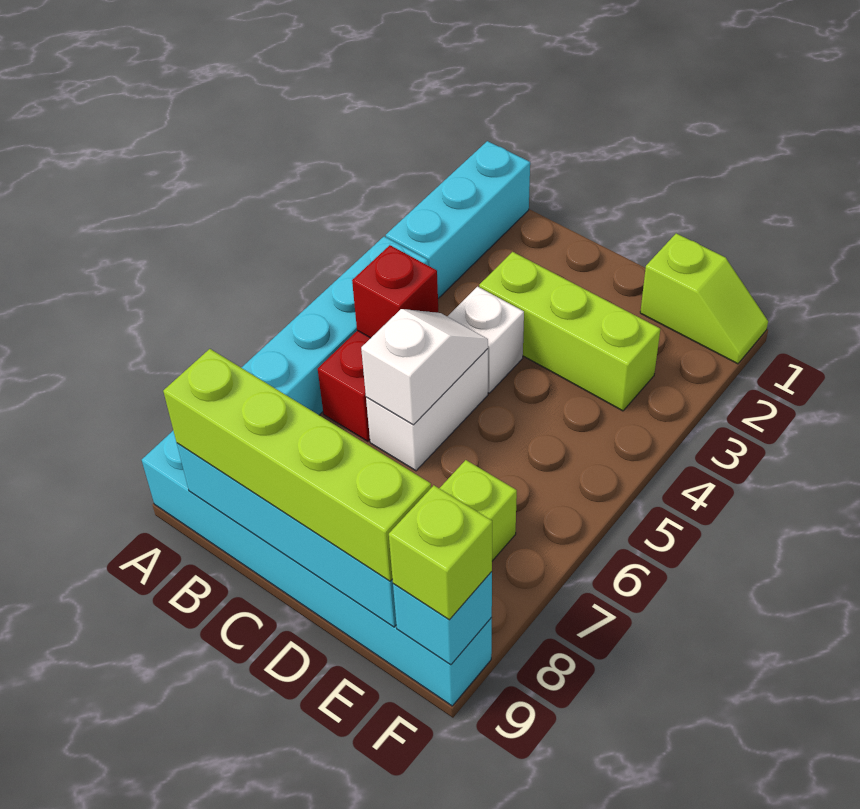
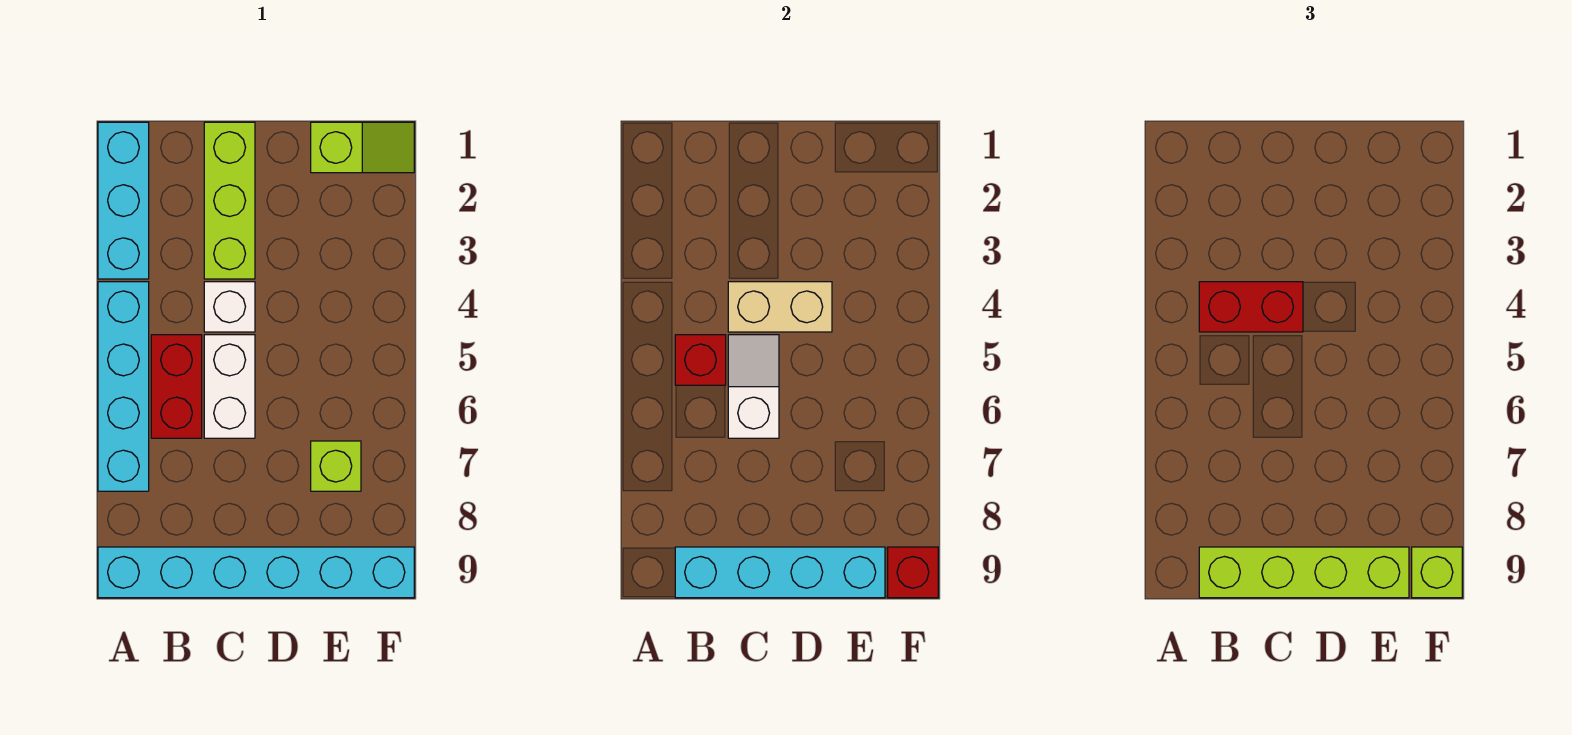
none -> red 1x2 brick [1199,282,1303,332]
lime 1x3 brick [479,252,660,411] -> lime 1x3 brick turned to [204,122,255,279]
none -> tan 1x2 brick [728,282,832,332]
cyan 1x1 brick [393,572,492,665] -> red 1x1 brick [888,547,938,598]

